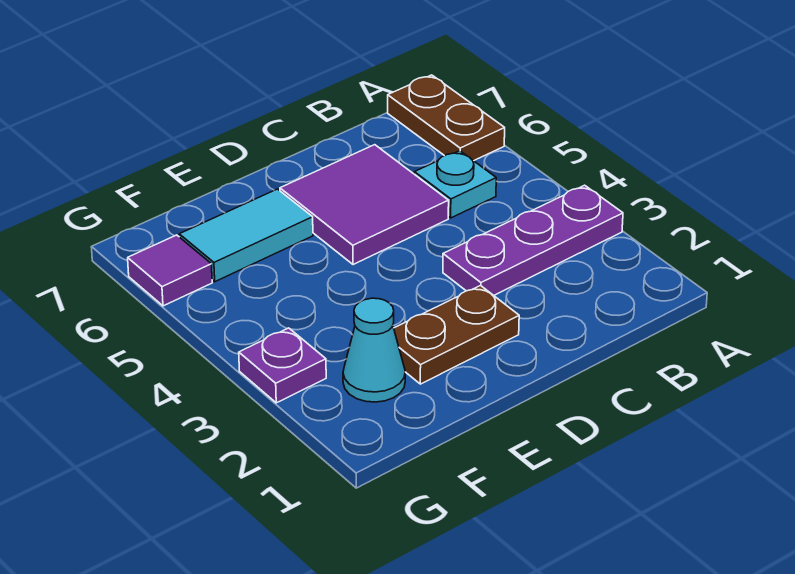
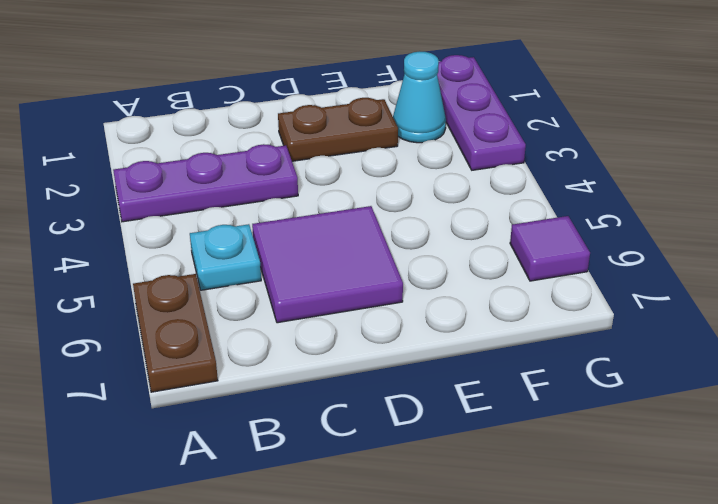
cyan 1x2 tile [179,189,313,282] -> none
purple 1x1 plate [239,328,326,403] -> purple 1x3 plate [437,55,526,170]

